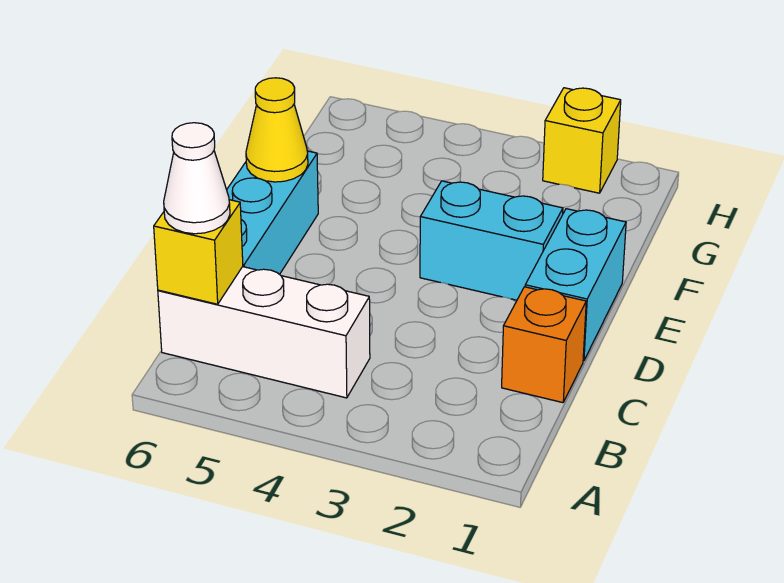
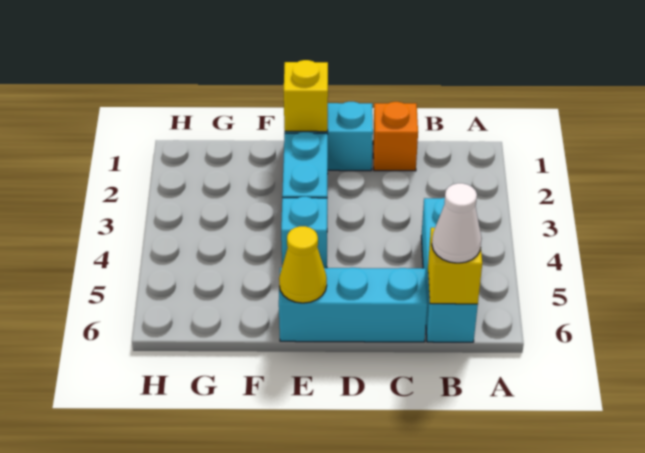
white 1x3 brick [158,267,370,398] -> cyan 1x3 brick [421,198,478,342]
none -> cyan 1x1 brick [281,197,327,268]
yellow 1x1 brick [543,88,621,193] -> yellow 1x1 brick moved to [284,60,328,132]

